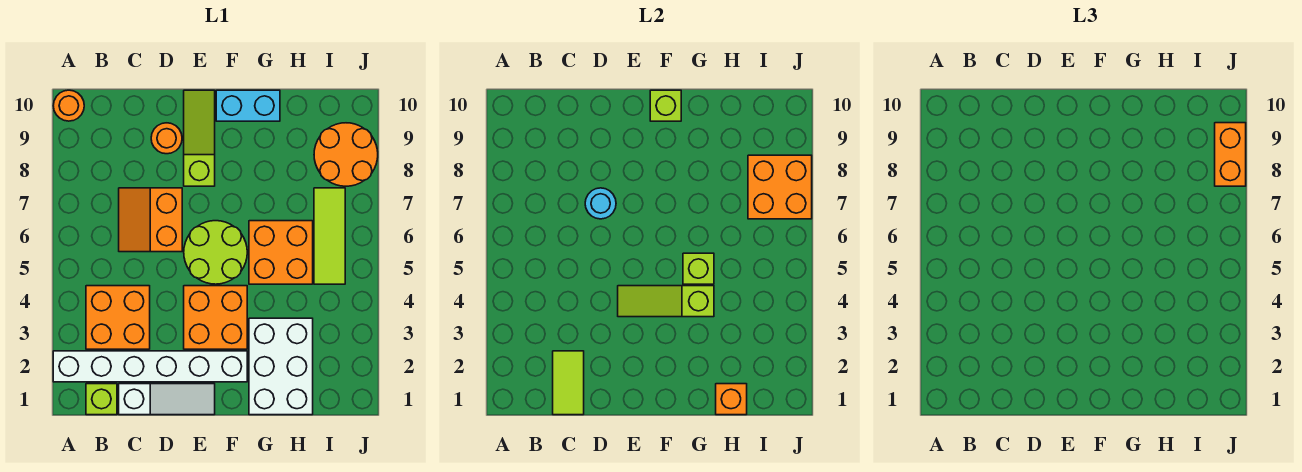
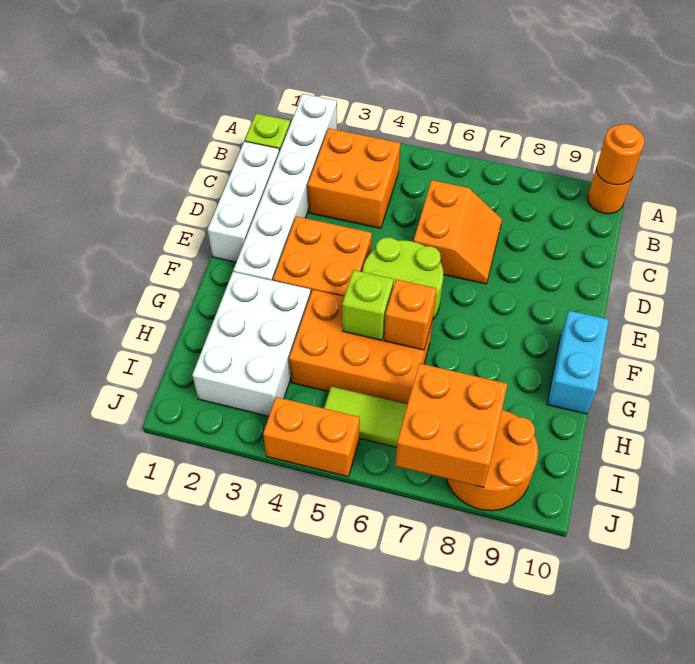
white 1x3 slope [119,384,215,415] -> white 1x3 brick [208,141,279,262]
lime 1x2 tile [553,351,584,415] -> none
orange 2x2 slope [119,188,182,252] -> orange 2x2 slope turned to [414,180,502,284]
cyan 1x1 round brick [585,188,616,219] -> none
orange 1x1 round brick [151,123,182,154] -> orange 1x1 round brick moved to [597,124,644,185]
lime 1x3 slope [618,286,714,317] -> none
lime 1x3 slope [184,90,215,186] -> none
lime 1x1 brick [650,90,681,121] -> none
white 2x3 brick [249,318,313,415] -> white 2x3 brick turned to [192,272,311,416]
orange 2x2 brick [249,221,313,284] -> orange 2x3 brick [289,290,433,404]
orange 1x1 brick [716,384,747,415] -> orange 1x1 brick moved to [384,279,437,350]
orange 1x2 brick [1215,123,1246,186] -> orange 1x2 brick moved to [263,397,360,477]

